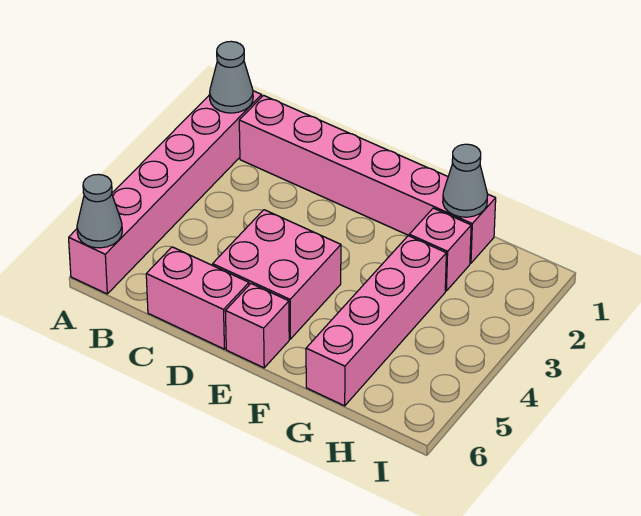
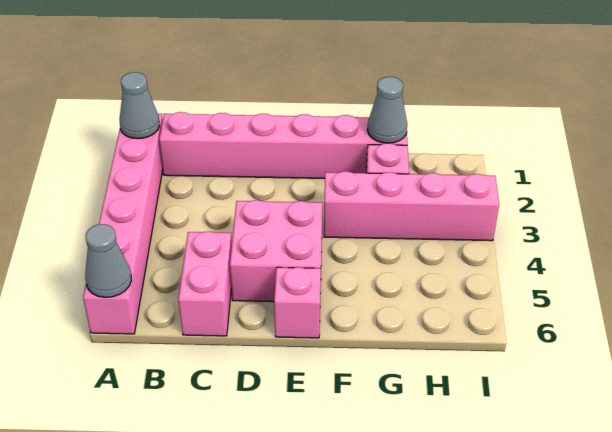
pink 1x2 brick [146,247,249,349] -> pink 1x2 brick turned to [178,232,232,336]
pink 1x4 brick [306,236,446,406] -> pink 1x4 brick turned to [324,171,499,241]

